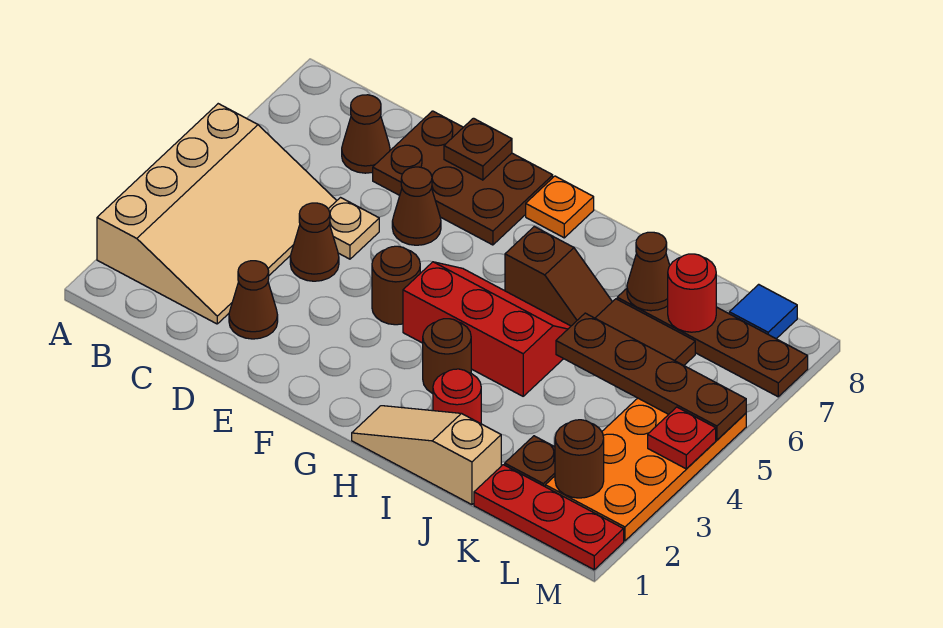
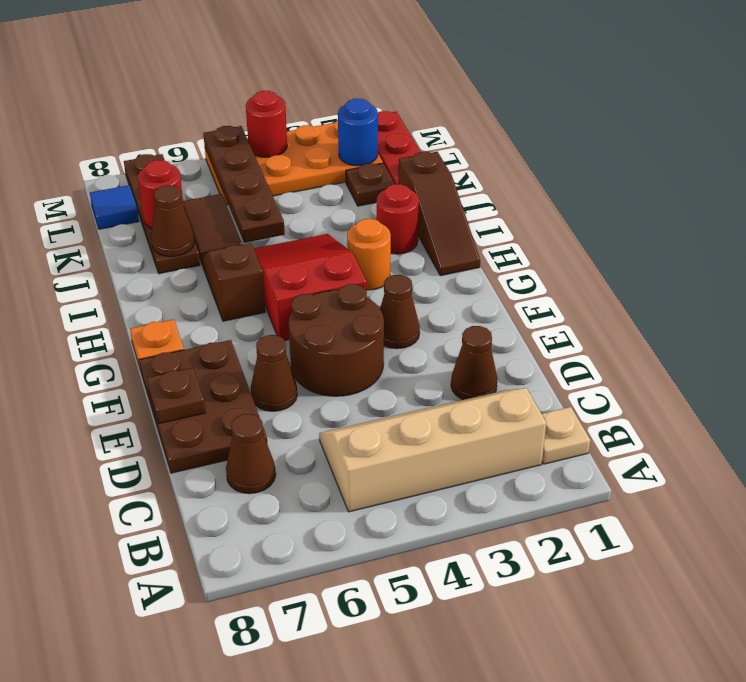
tan 3x4 slope [97,104,337,324] -> tan 2x4 slope [319,388,546,512]
brown 1x1 cone [290,203,339,281] -> brown 1x1 cone moved to [380,275,420,349]
tan 1x1 plate [329,198,379,259] -> tan 1x1 plate moved to [542,407,590,464]
brown 1x1 round brick [372,246,420,325] -> brown 2x2 round brick [289,284,384,396]
red 2x3 slope [403,262,571,396] -> red 2x3 slope turned to [254,234,367,341]
tan 1x3 slope [352,406,501,505] -> brown 1x3 slope [399,152,480,276]
brown 1x1 round brick [423,319,471,394] -> orange 1x1 round brick [347,219,391,290]
brown 1x1 round brick [555,420,604,498] -> blue 1x1 round brick [338,99,378,166]
red 1x1 plate [648,407,716,469] -> red 1x1 round brick [246,91,287,157]

